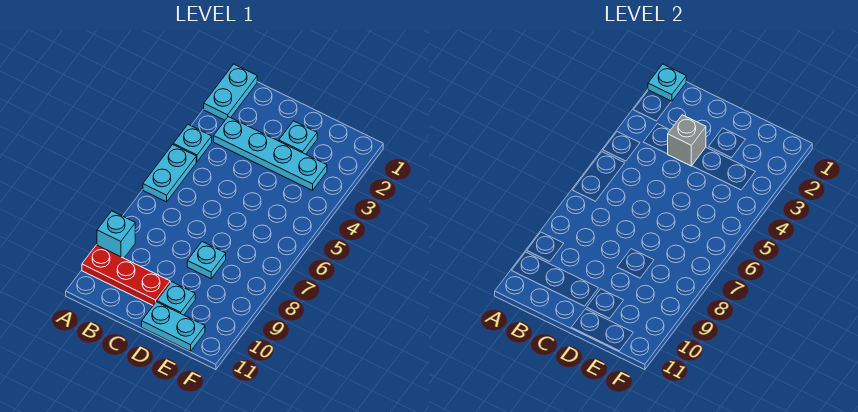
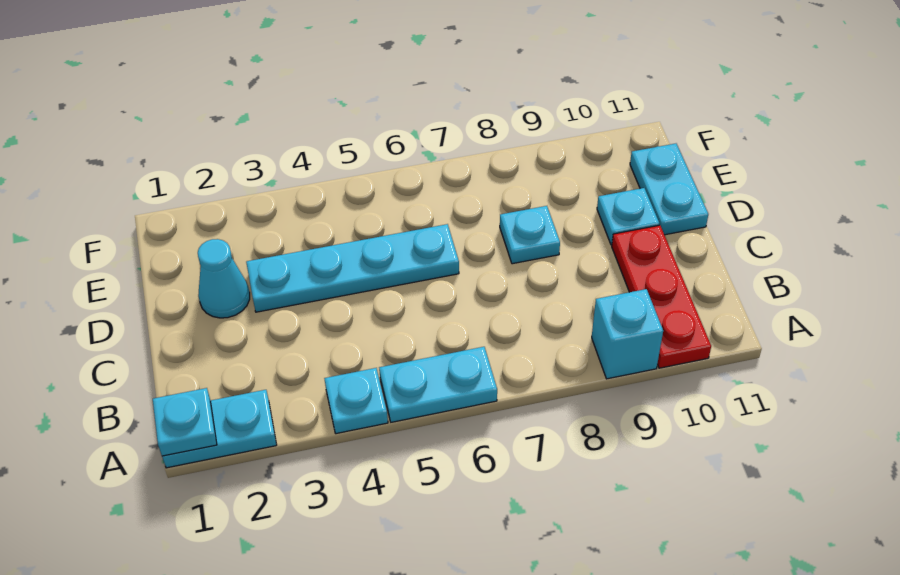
cyan 1x4 plate [214,117,327,191] -> cyan 1x4 plate turned to [246,224,459,312]
grey 1x1 brick [668,115,706,166] -> none
cyan 1x1 plate [279,121,317,154] -> cyan 1x1 cone [198,239,250,318]

